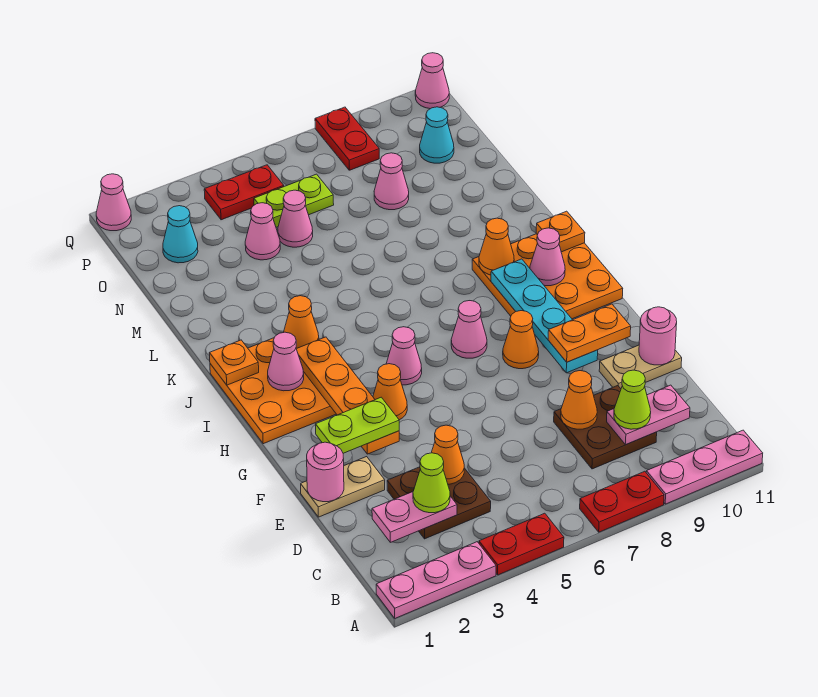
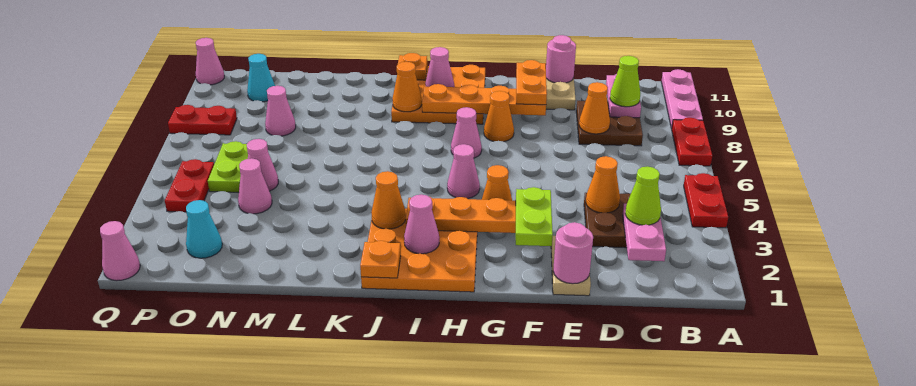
pink 1x3 plate [376,542,496,618] -> none
cyan 1x4 plate [491,259,598,373] -> orange 1x4 plate [422,84,546,115]

